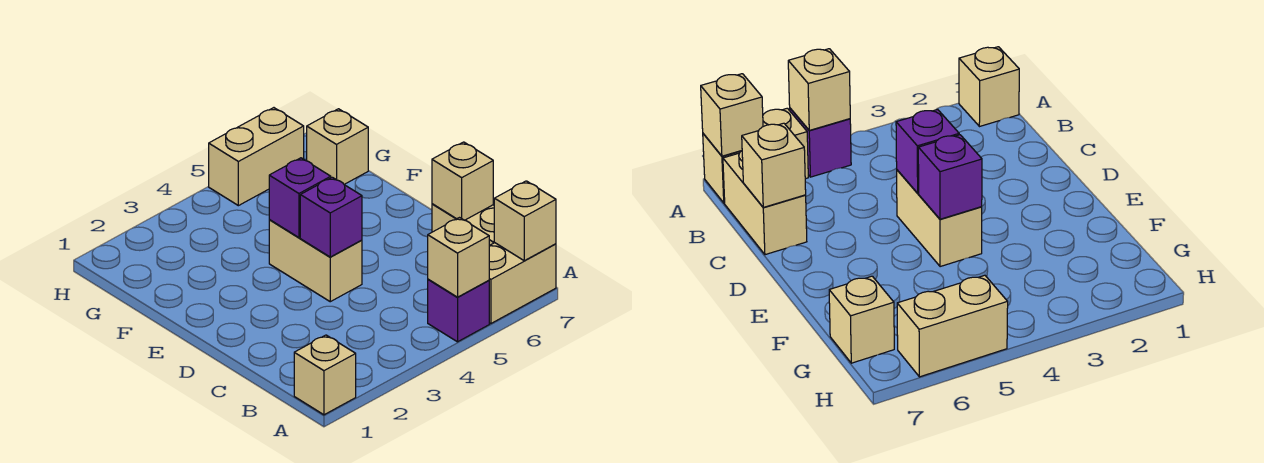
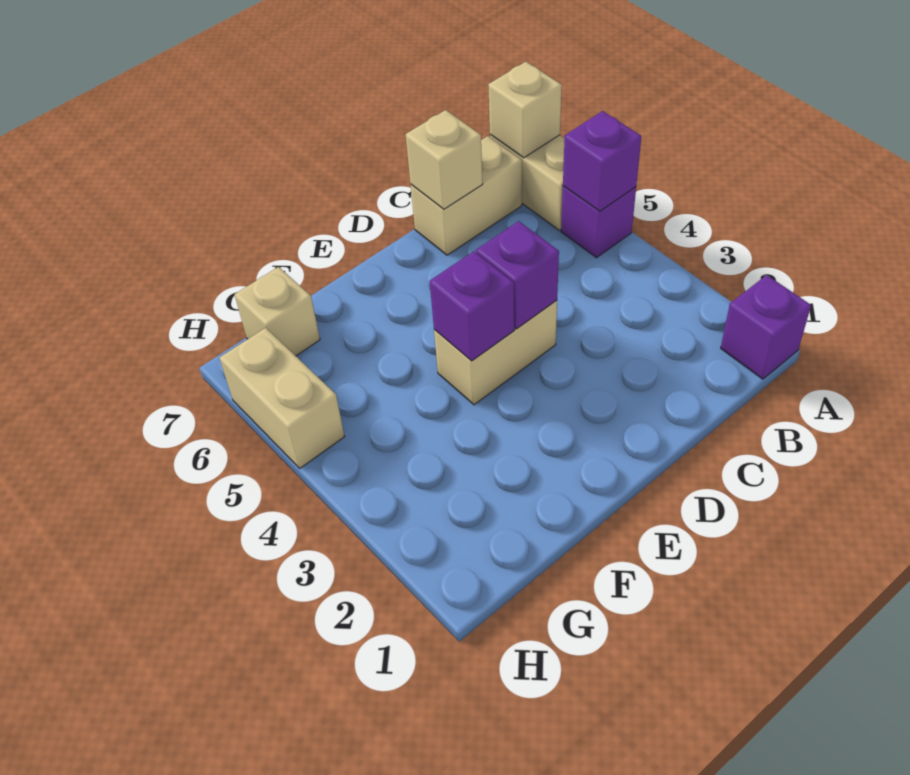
tan 1x1 brick [294,335,356,415] -> purple 1x1 brick [721,275,811,379]
tan 1x1 brick [428,218,489,297] -> purple 1x1 brick [563,111,641,211]

